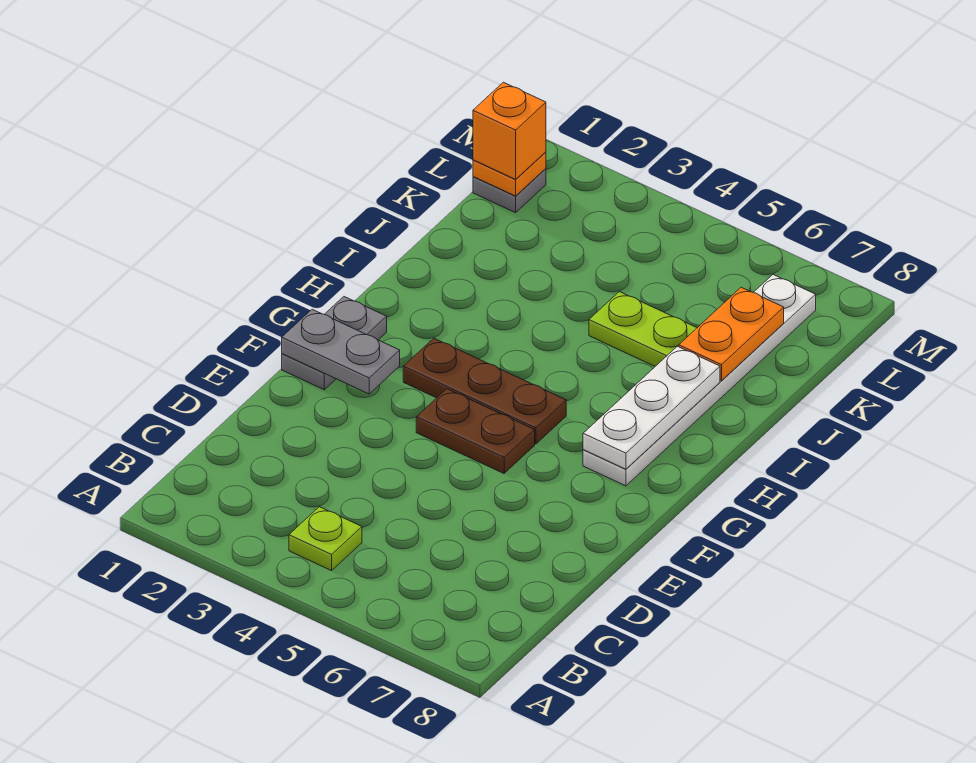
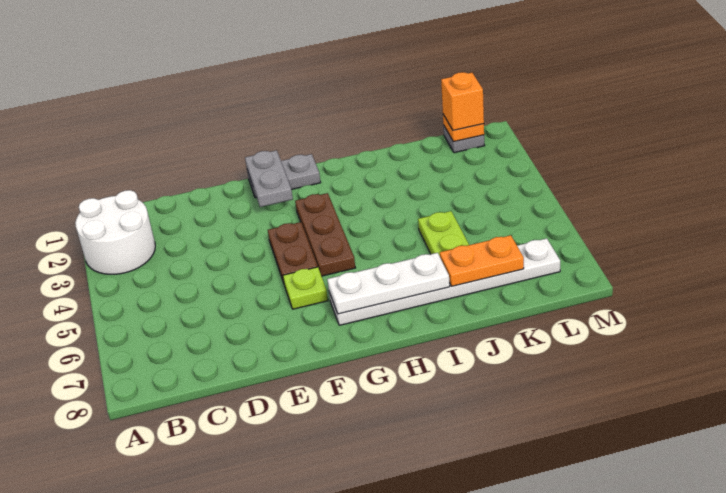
none -> white 2x2 round brick [75,190,155,274]
lime 1x1 plate [289,507,362,571] -> lime 1x1 plate moved to [283,267,328,309]

